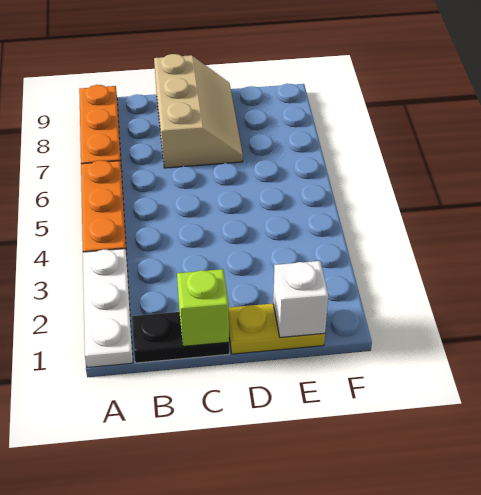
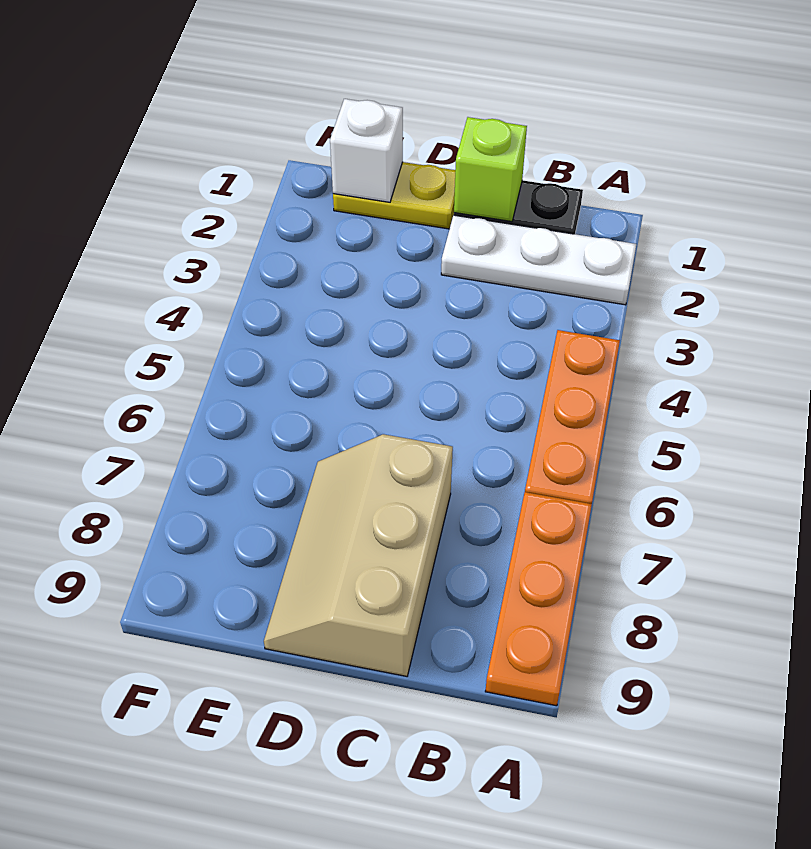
white 1x3 plate [83,249,133,368] -> white 1x3 plate turned to [441,215,636,305]

